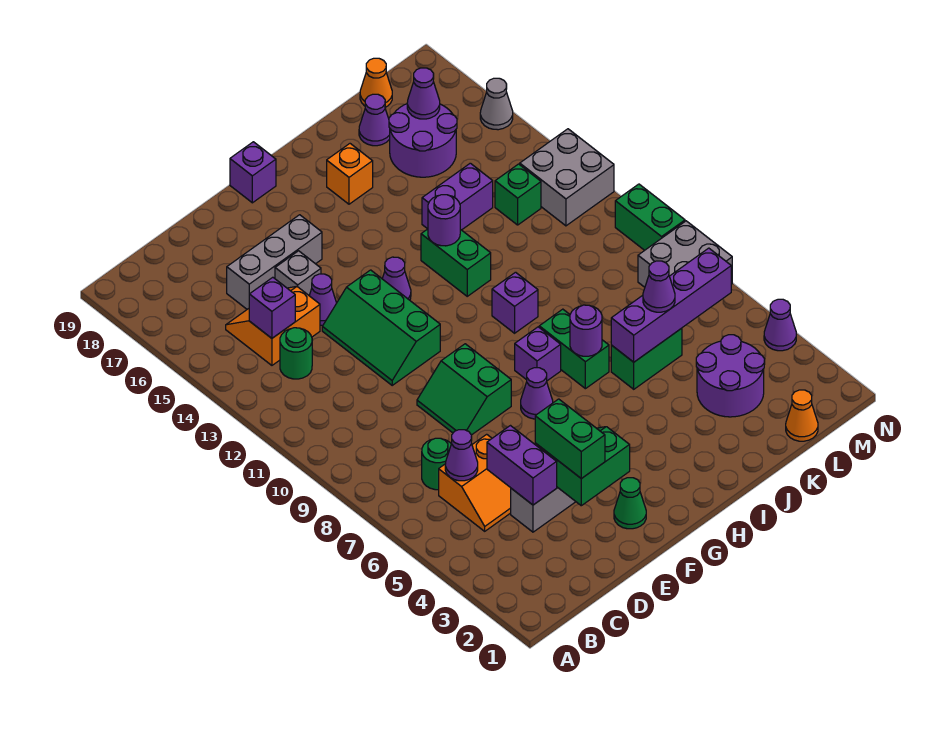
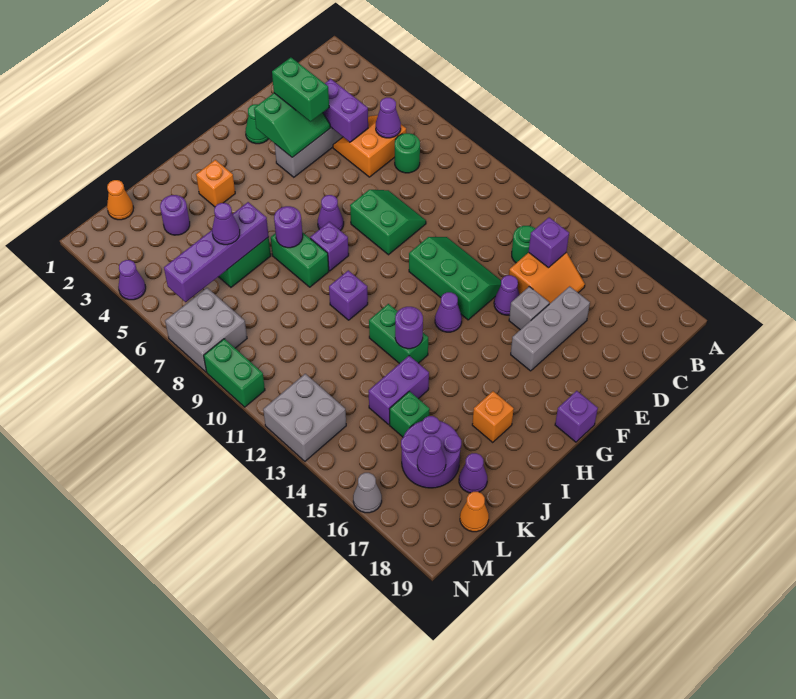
none -> orange 1x1 brick [196,160,235,207]
purple 2x2 round brick [696,335,765,417] -> purple 1x1 round brick [160,195,190,235]
green 1x1 brick [495,164,541,225] -> green 1x1 brick moved to [390,391,430,437]

